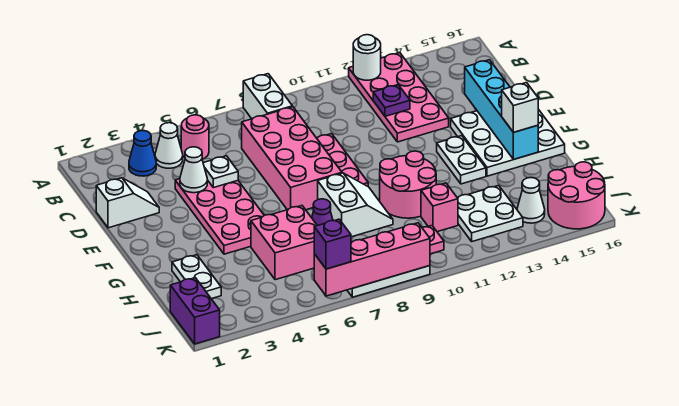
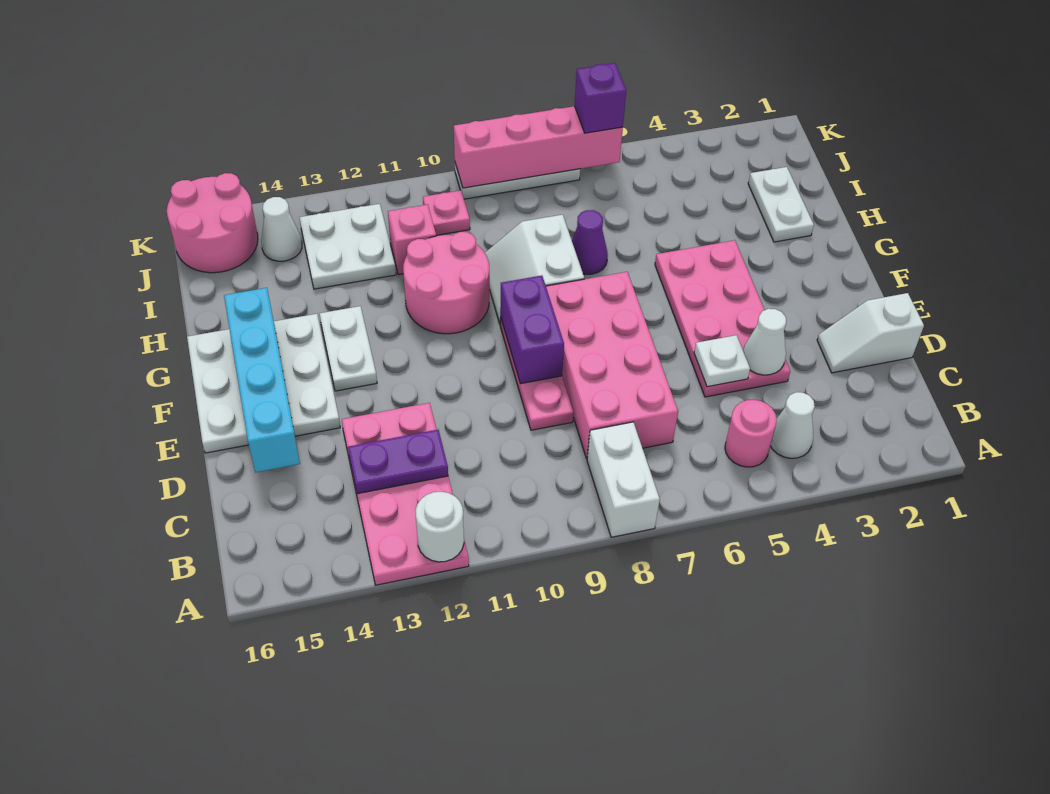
blue 1x1 cone [129,131,156,176] -> none
purple 1x1 plate [373,85,410,116] -> purple 1x2 plate [348,430,448,494]
white 1x1 brick [502,83,538,132] -> none
pink 2x2 brick [251,206,317,280] -> none
purple 1x2 brick [170,278,220,344] -> purple 1x2 brick moved to [500,275,564,384]

